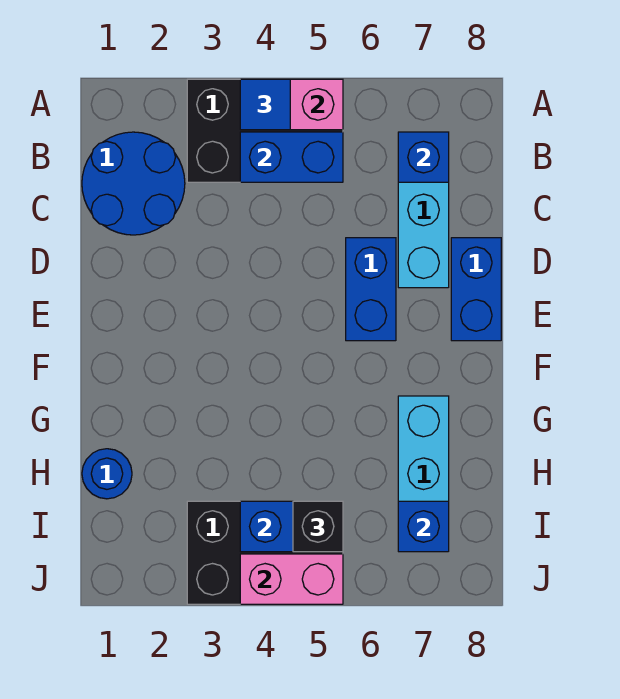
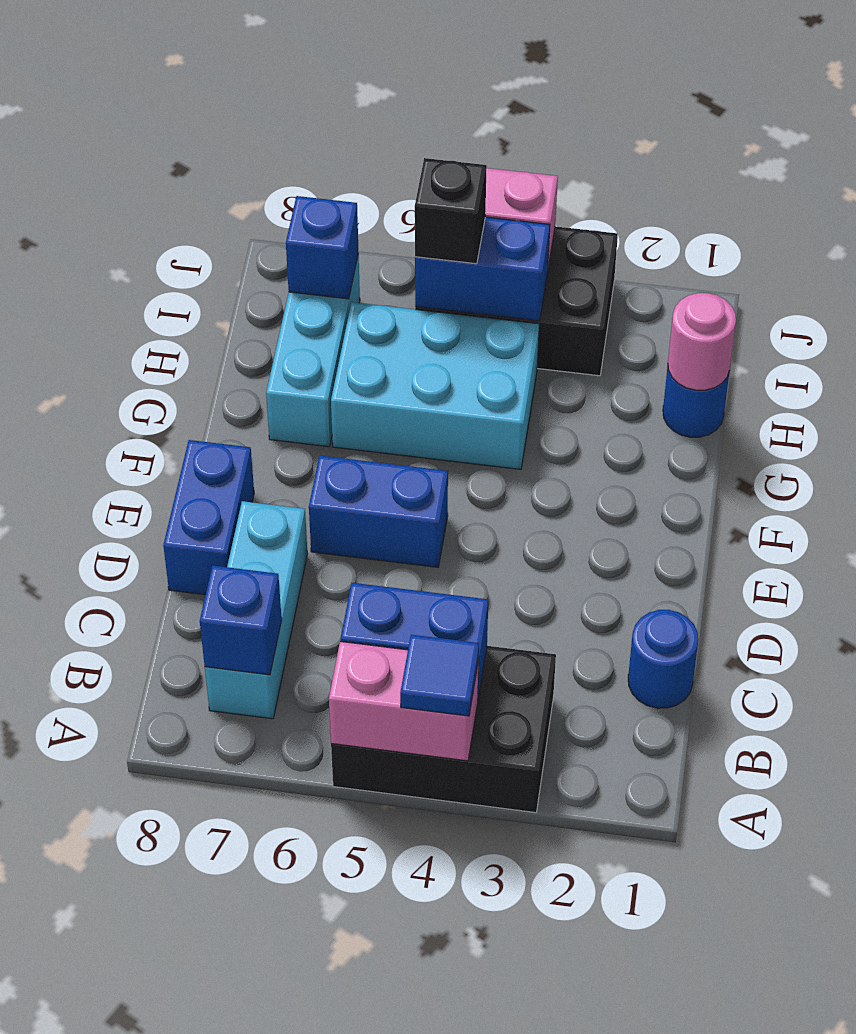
blue 2x2 round brick [82,132,185,235] -> blue 1x1 round brick [628,610,698,708]
blue 1x2 brick [346,238,396,341] -> blue 1x2 brick turned to [309,456,448,567]
none -> cyan 2x3 brick [331,302,539,469]
none -> pink 1x1 round brick [668,293,736,390]

